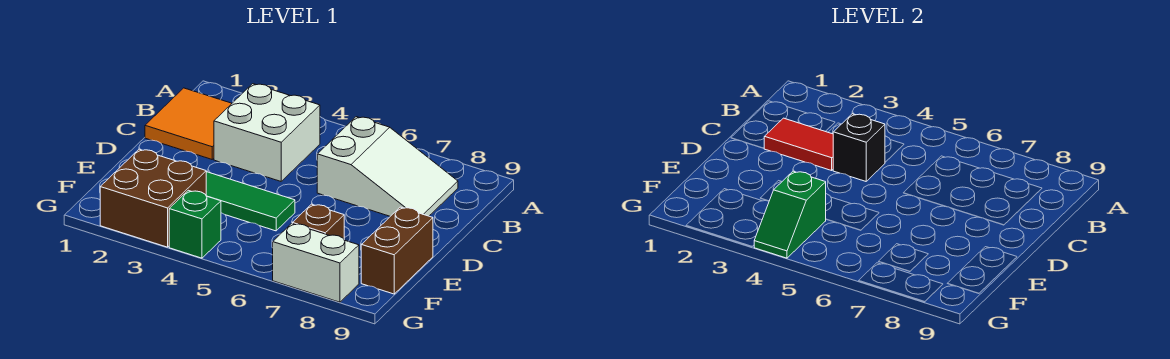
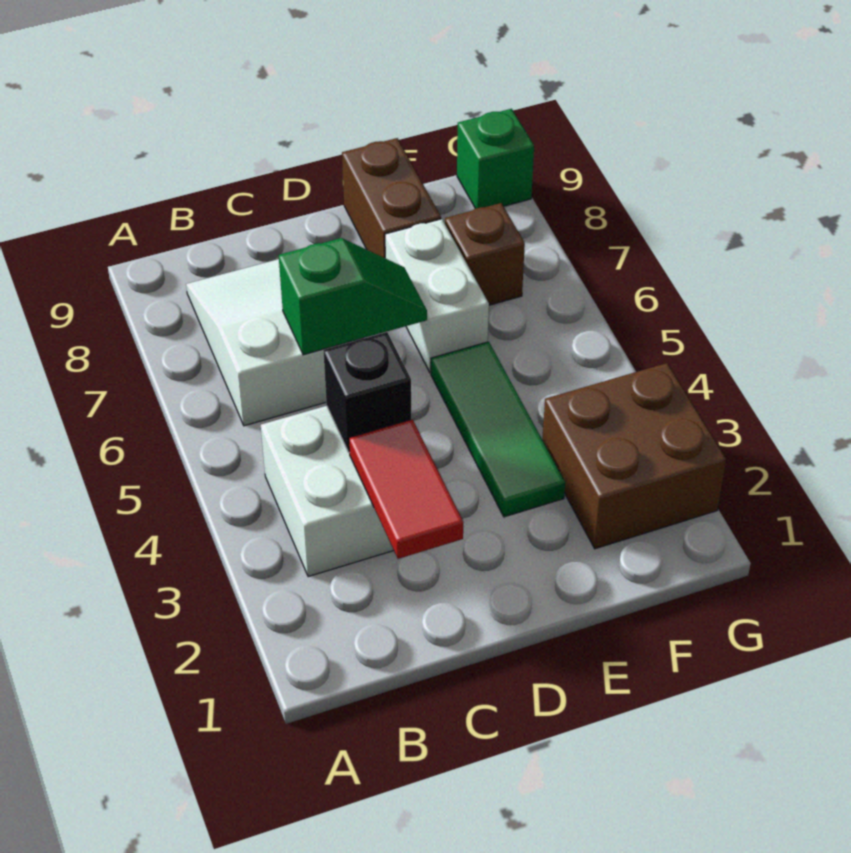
orange 2x2 tile [145,88,232,159] -> none
brown 1x2 brick [361,207,433,294] -> brown 1x2 brick turned to [342,138,441,258]
green 1x2 slope [754,171,826,258] -> green 1x2 slope moved to [279,238,427,355]
green 1x1 brick [169,190,221,258] -> green 1x1 brick moved to [457,109,534,209]
white 1x2 brick [273,223,359,302] -> white 1x2 brick moved to [385,219,489,373]

